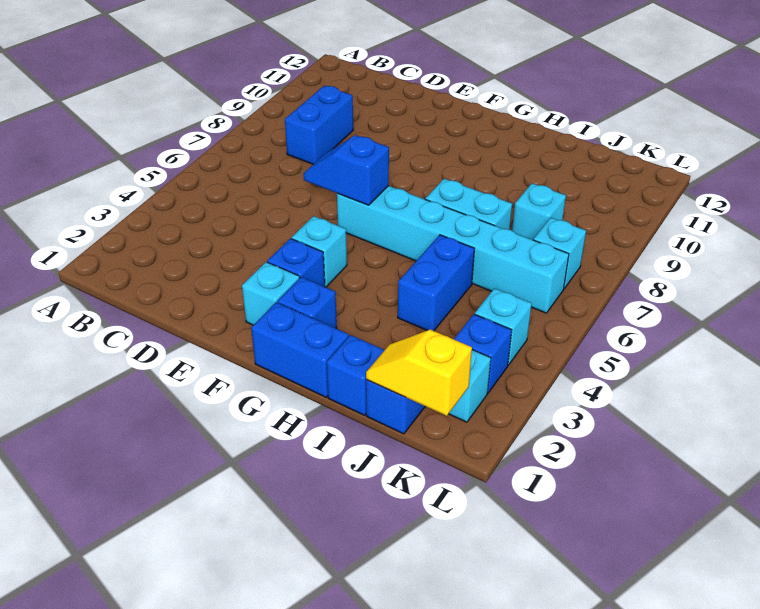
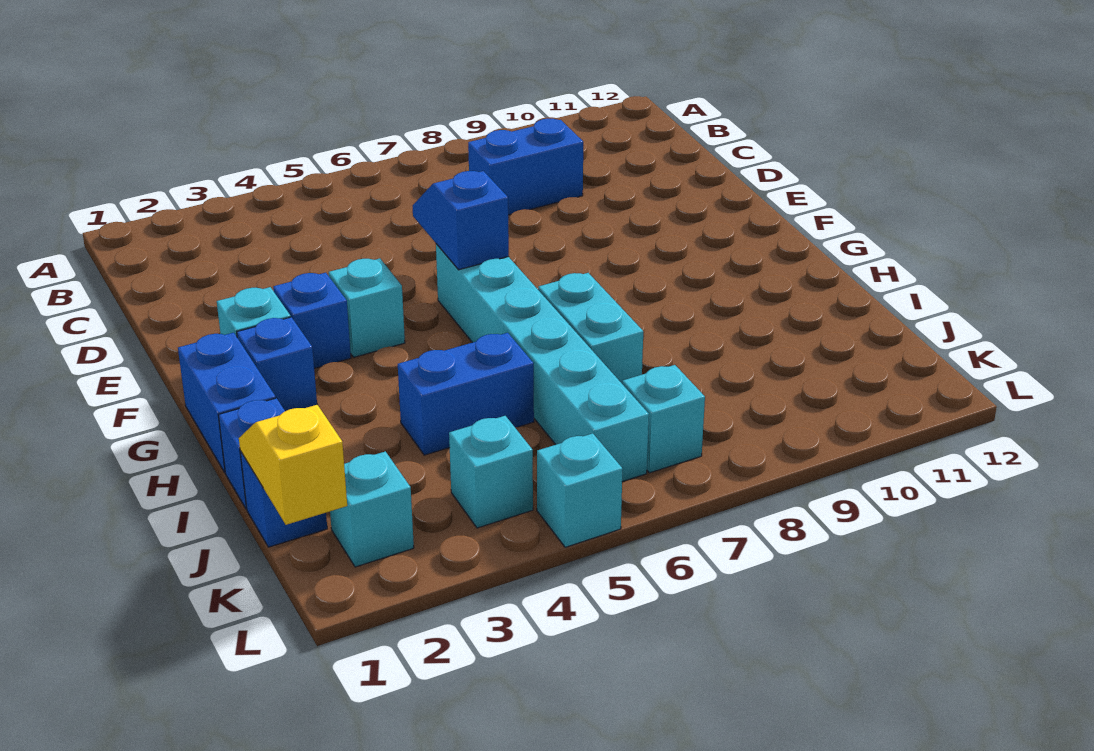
cyan 1x1 brick [512,183,566,240] -> cyan 1x1 brick moved to [537,433,623,547]
blue 1x1 brick [454,314,512,393] -> none

